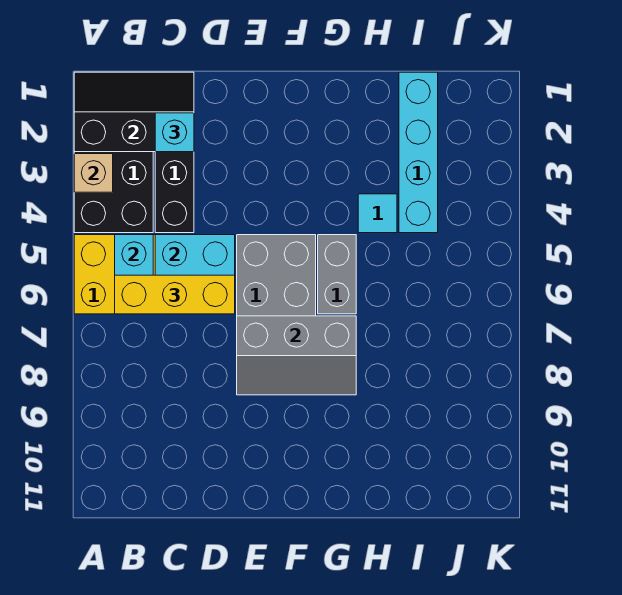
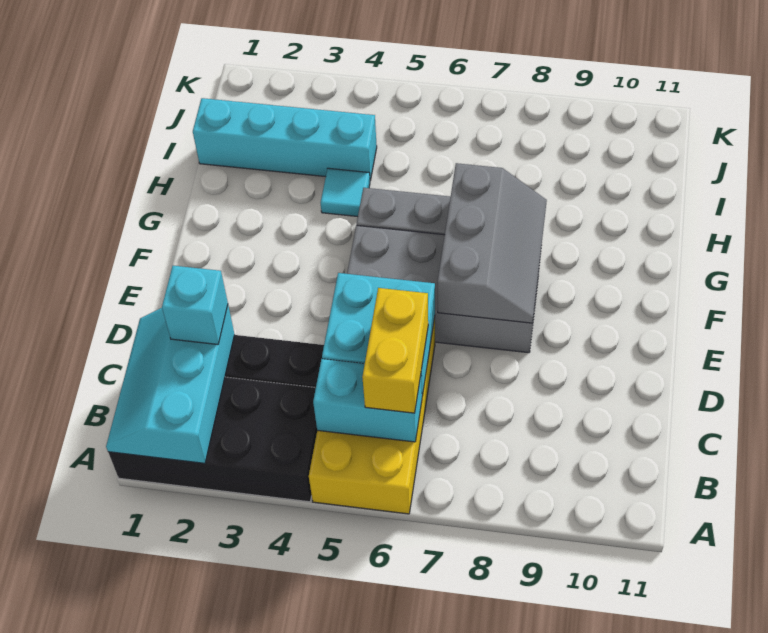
black 2x3 slope [74,72,194,152] -> cyan 2x3 slope [106,306,235,463]
tan 1x1 brick [74,154,113,192] -> none
yellow 1x3 brick [115,275,235,314] -> yellow 1x2 brick [362,288,428,413]

